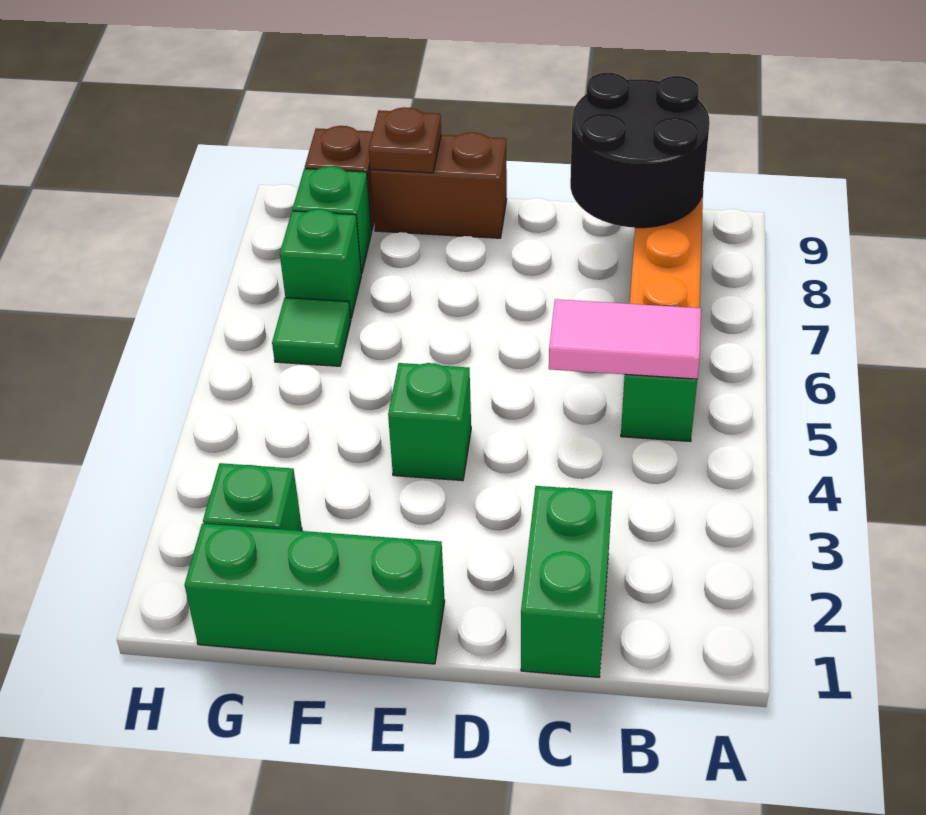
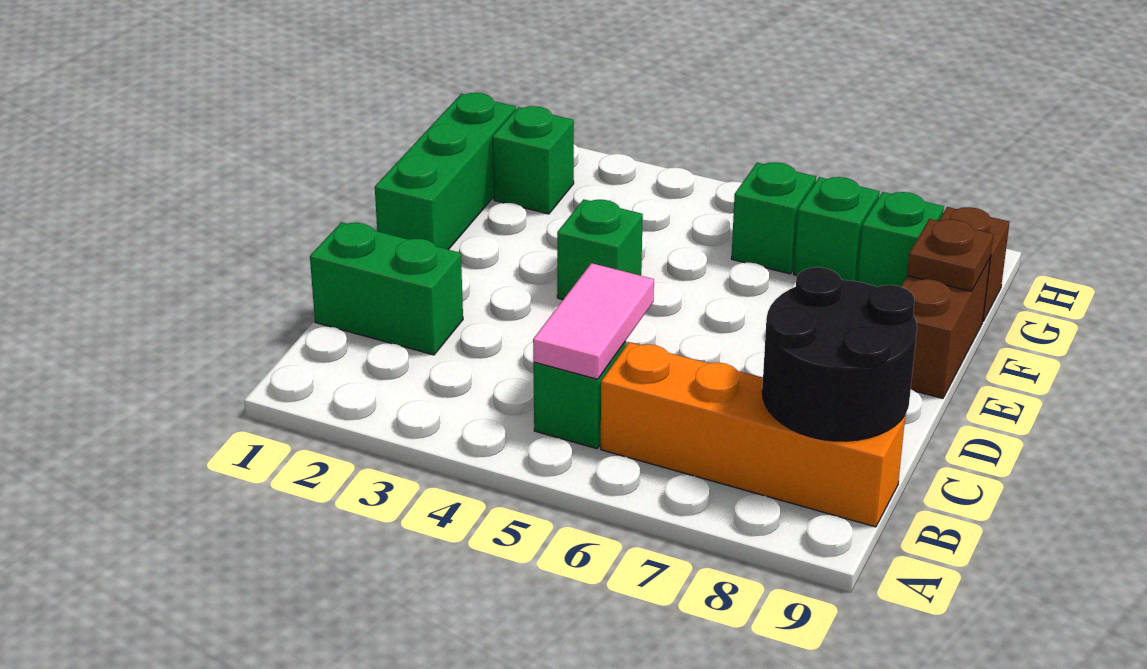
green 1x1 tile [272,298,351,366] -> green 1x1 brick [731,162,816,274]

